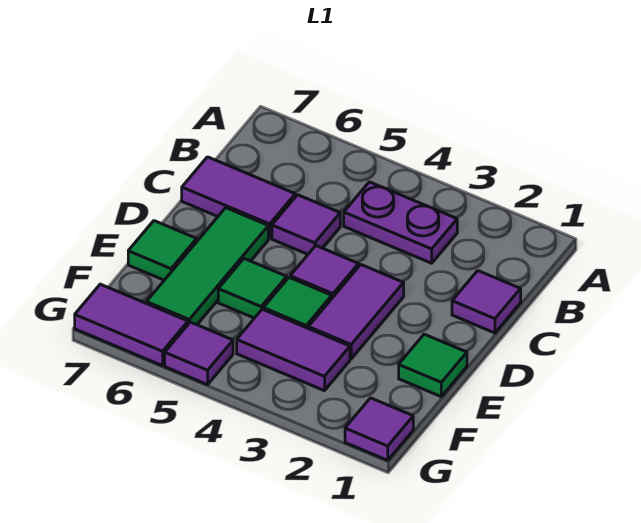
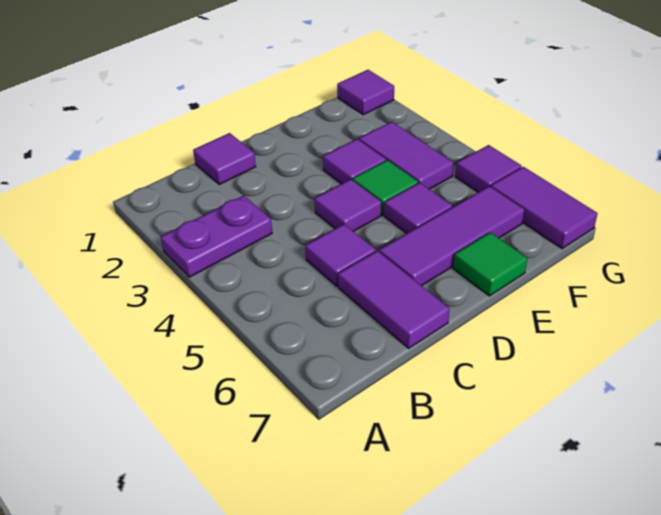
purple 1x2 plate [344,182,457,263] -> purple 1x2 plate turned to [161,195,272,277]
purple 1x2 tile [308,265,404,359] -> purple 1x1 tile [323,139,386,184]
green 1x3 tile [146,208,268,325] -> purple 1x3 tile [379,186,524,286]
green 1x1 tile [399,334,467,396] -> none
green 1x1 tile [218,259,287,318] -> purple 1x1 tile [384,183,452,233]

